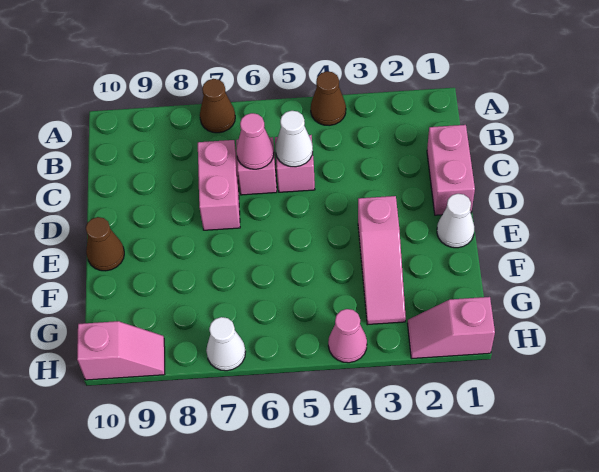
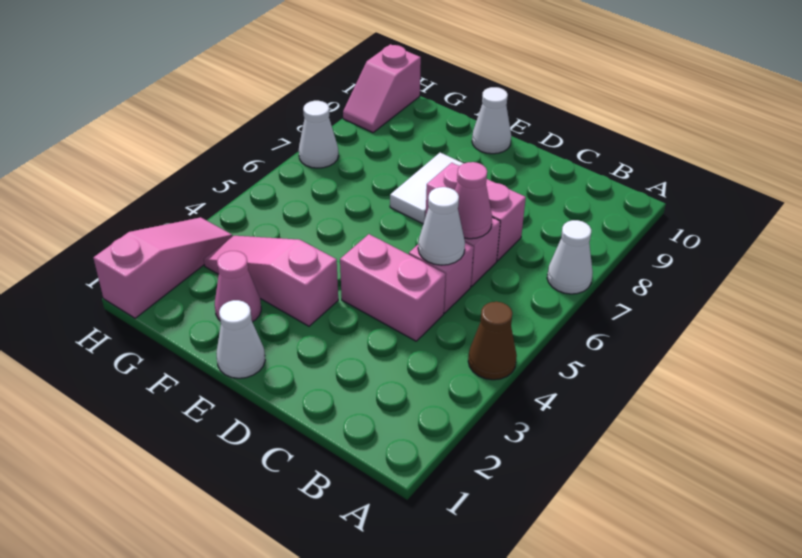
brown 1x1 cone [200,79,235,133] -> white 1x1 cone [547,220,593,294]
pink 1x2 brick [427,125,475,215] -> pink 1x2 brick moved to [340,234,446,341]
none -> white 1x2 tile [390,153,464,224]
brown 1x1 cone [86,217,124,271] -> white 1x1 cone [472,87,511,154]
pink 1x2 slope [407,297,495,359] -> pink 1x3 slope [93,217,233,318]
pink 1x1 cone [328,309,367,363] -> pink 1x1 cone moved to [215,251,261,322]

